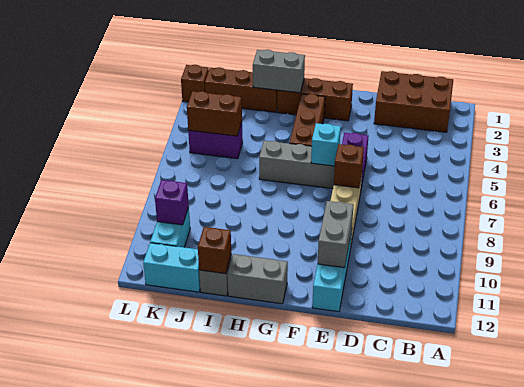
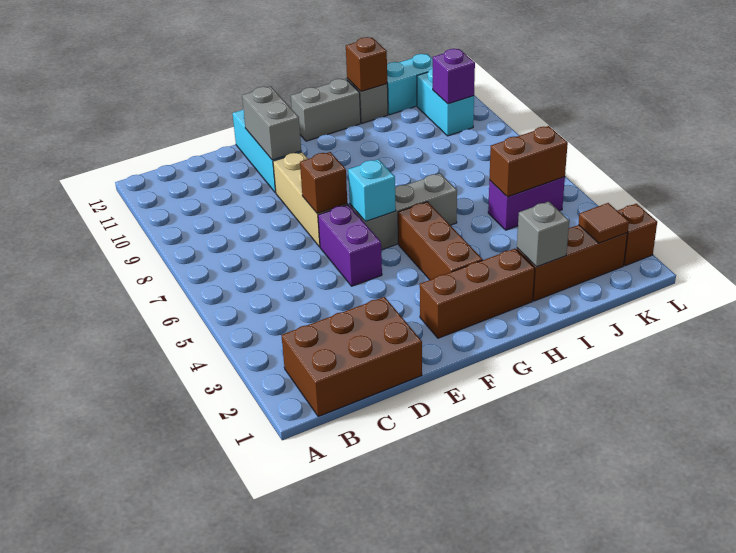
grey 1x2 brick [253,49,305,93] -> grey 1x1 brick [517,202,569,267]
none -> brown 1x1 tile [578,203,629,243]

